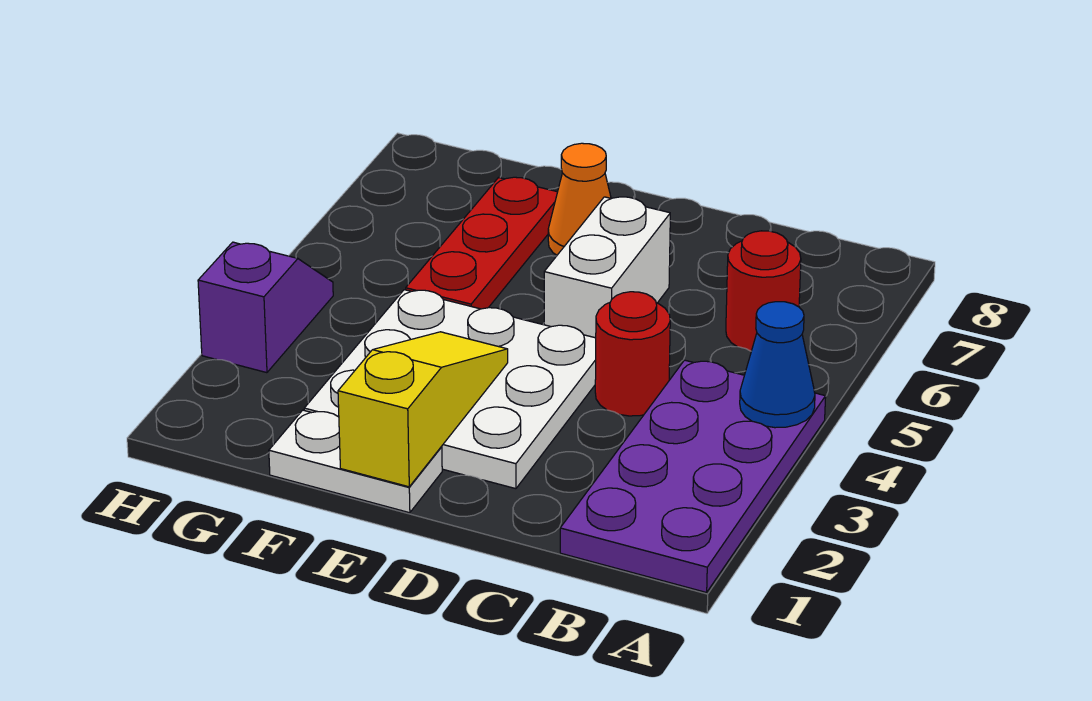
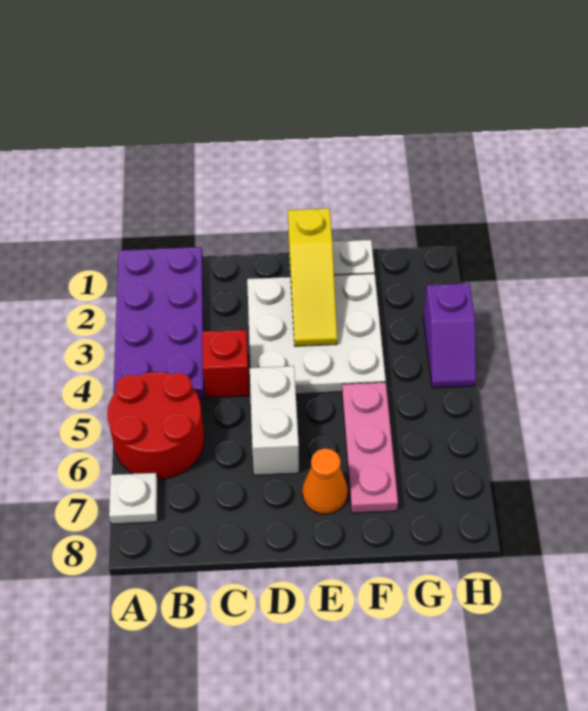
blue 1x1 cone [740,302,815,428] -> none
none -> white 1x1 plate [109,473,158,524]
red 1x1 round brick [726,231,801,351] -> red 2x2 round brick [107,372,204,480]
red 1x1 round brick [595,292,670,416] -> red 1x1 brick [202,330,249,398]
red 1x3 plate [406,177,557,309] -> pink 1x3 plate [342,382,398,513]

